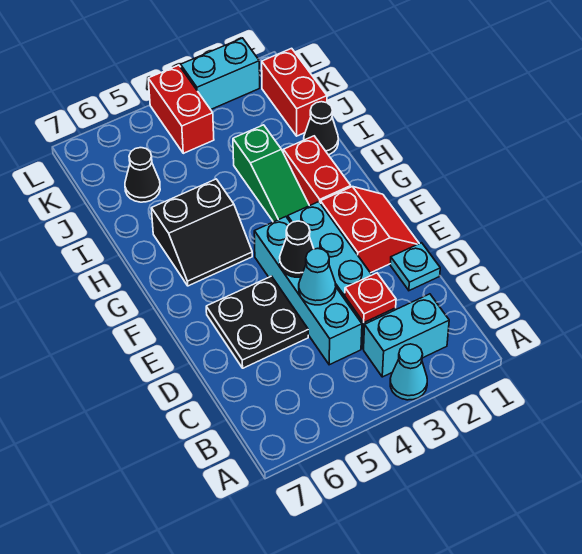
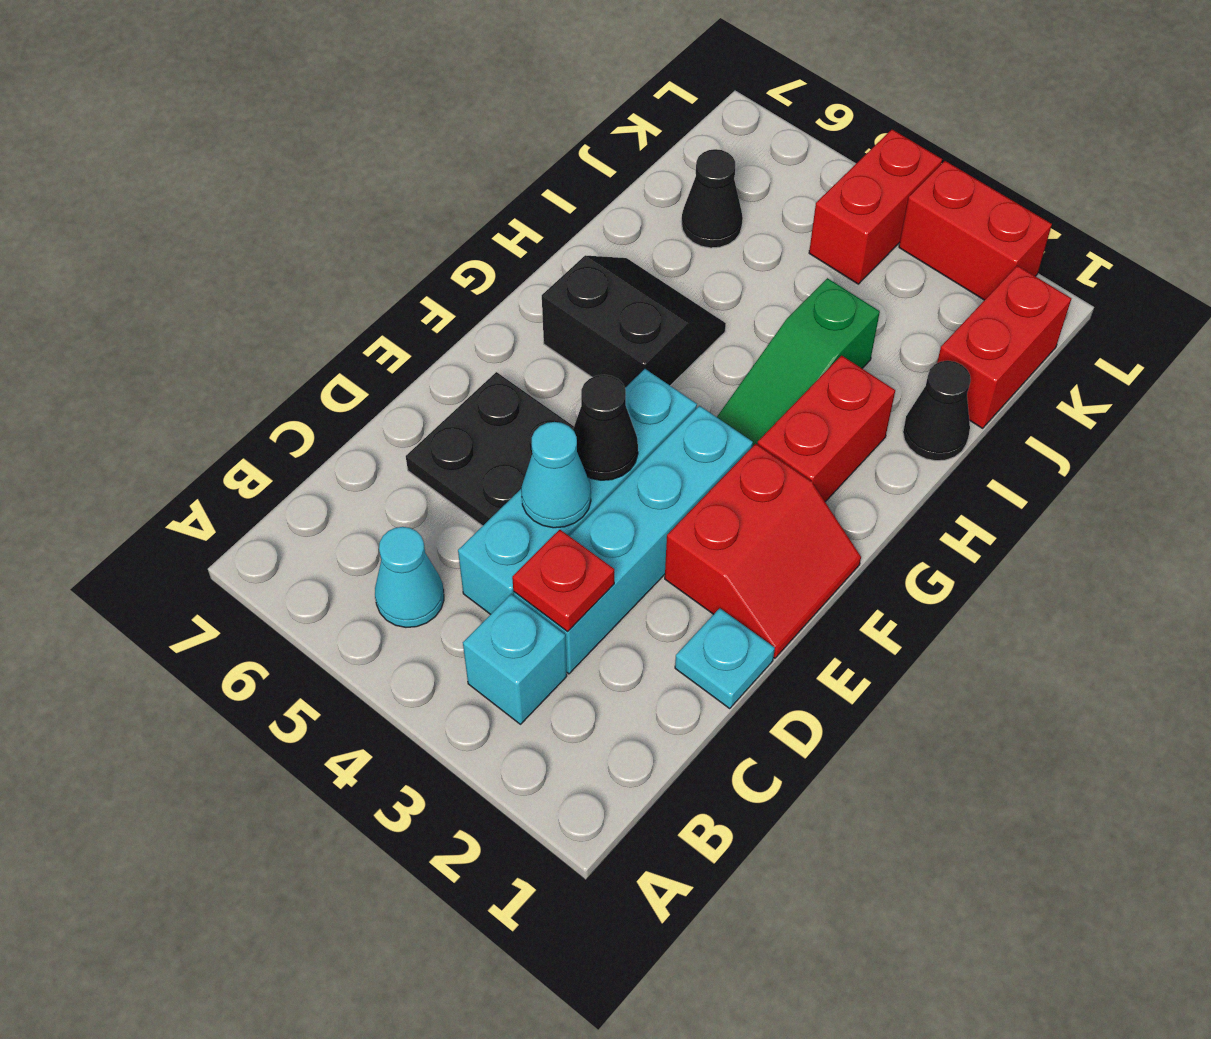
cyan 1x1 cone [390,344,427,400] -> cyan 1x1 cone moved to [375,527,444,627]
cyan 1x2 brick [364,294,449,377] -> cyan 1x1 brick [463,594,567,724]
black 2x2 slope [151,179,252,286] -> black 2x2 slope turned to [542,256,726,387]
cyan 1x2 brick [181,38,260,110] -> red 1x2 brick [899,161,1052,300]

